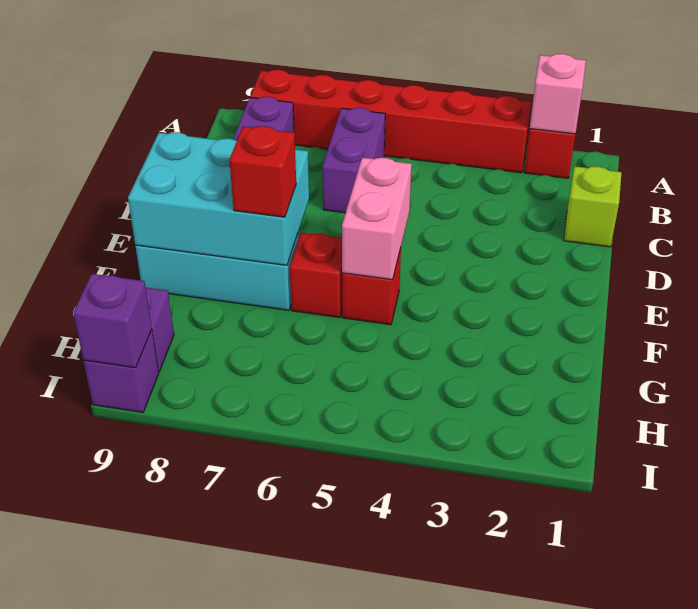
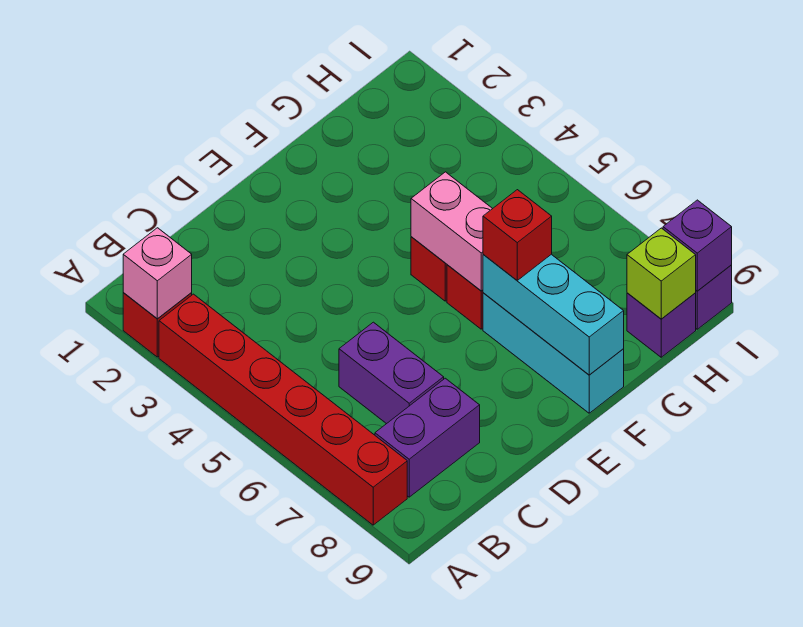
purple 1x2 brick [322,108,385,213] -> purple 1x2 brick turned to [339,322,444,424]
lime 1x1 brick [564,166,622,247] -> lime 1x1 brick moved to [627,228,696,319]
pink 1x2 brick [342,158,412,280] -> pink 1x2 brick turned to [411,172,492,291]
cyan 2x3 brick [128,132,309,265] -> cyan 1x3 brick [483,254,624,375]

